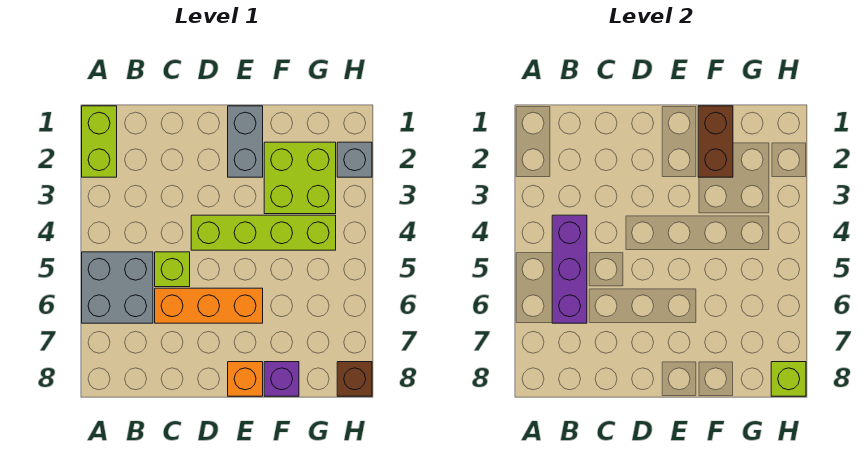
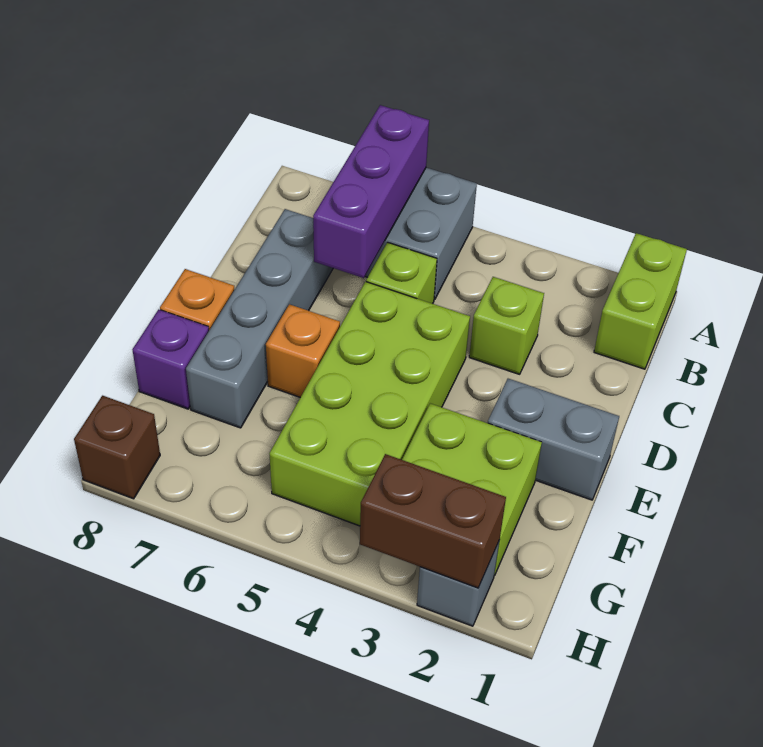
lime 1x2 brick [82,106,117,177] -> lime 1x2 brick turned to [594,233,687,369]
purple 1x3 brick [552,215,587,323] -> purple 1x3 brick turned to [313,105,429,278]
orange 1x3 brick [155,288,263,323] -> orange 1x1 brick [266,304,340,397]
none -> grey 1x4 brick [186,209,333,428]
lime 1x4 brick [191,215,336,250] -> lime 2x4 brick [269,282,470,526]
brown 1x2 brick [698,106,733,177] -> brown 1x2 brick moved to [360,454,506,588]
lime 1x1 brick [771,362,806,396] -> lime 1x1 brick moved to [469,277,544,374]

